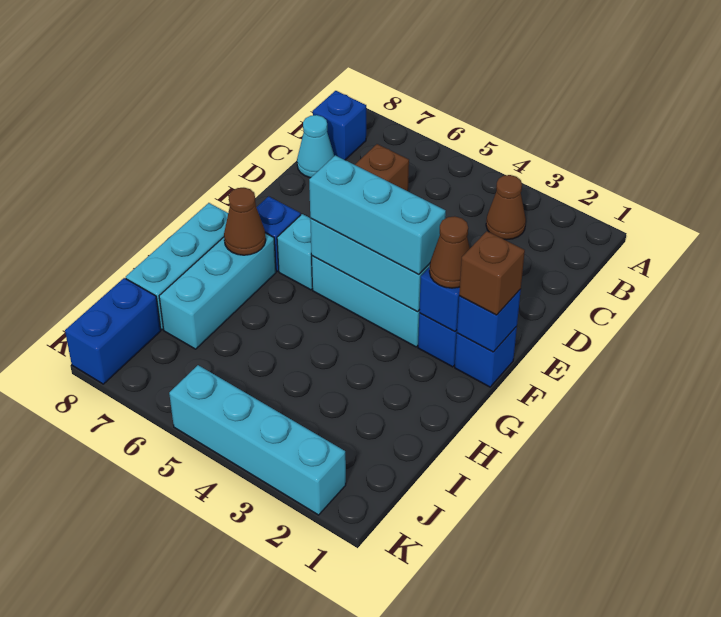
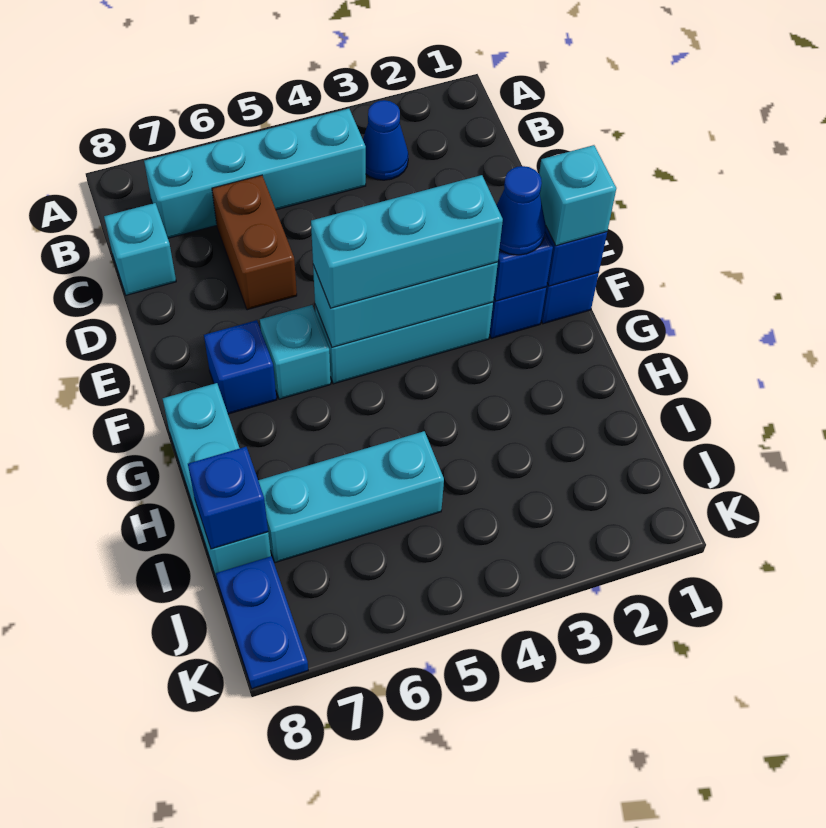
brown 1x1 cone [486,175,526,240] -> blue 1x1 cone [363,100,408,180]
blue 1x1 brick [313,91,366,160] -> blue 1x1 brick moved to [188,447,268,549]
cyan 1x1 cone [297,115,334,178] -> cyan 1x1 brick [104,203,176,295]
brown 1x1 brick [459,231,525,315] -> cyan 1x1 brick [539,145,616,246]
brown 1x1 cone [429,216,470,288] -> blue 1x1 cone [496,166,546,255]
cyan 1x3 brick [159,233,276,349] -> cyan 1x3 brick turned to [258,431,444,563]
brown 1x1 cone [224,188,266,255] -> none
blue 1x2 brick [65,278,161,384] -> blue 1x2 plate [216,556,308,689]
cyan 1x4 brick [169,365,346,515] -> cyan 1x4 brick moved to [144,109,366,238]

